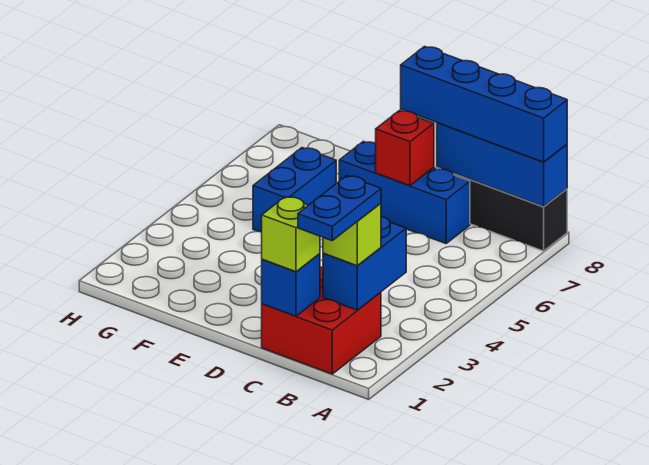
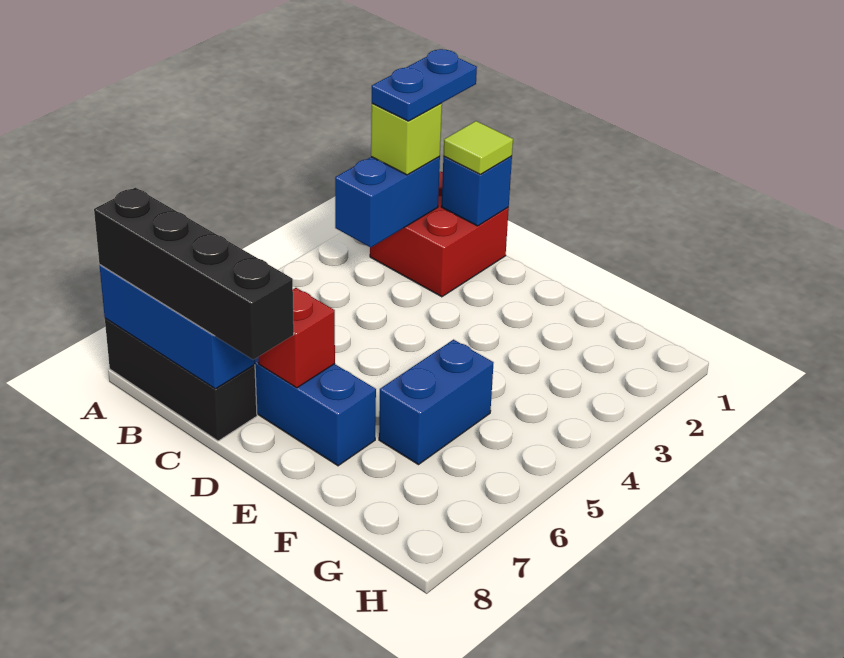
blue 1x4 brick [401,47,567,162] -> black 1x4 brick [94,188,294,360]
lime 1x1 brick [262,197,320,272] -> lime 1x1 tile [443,121,513,174]

